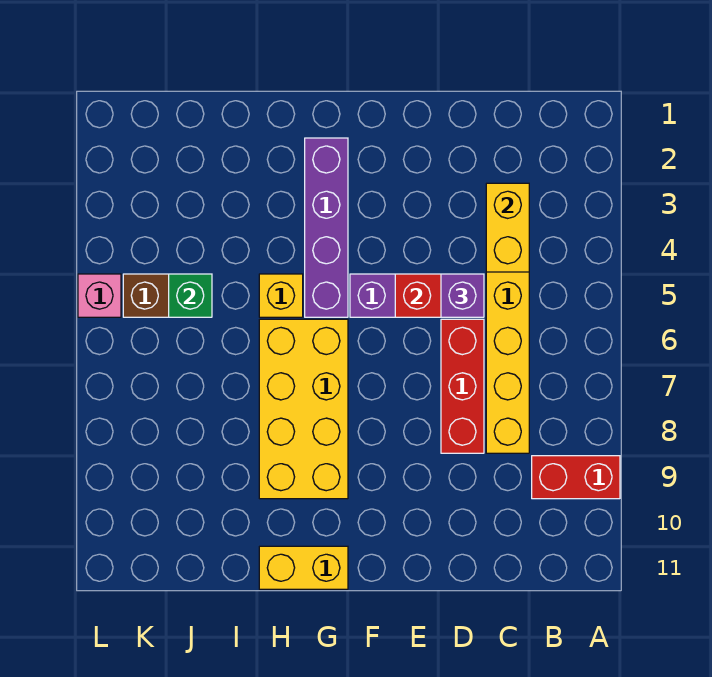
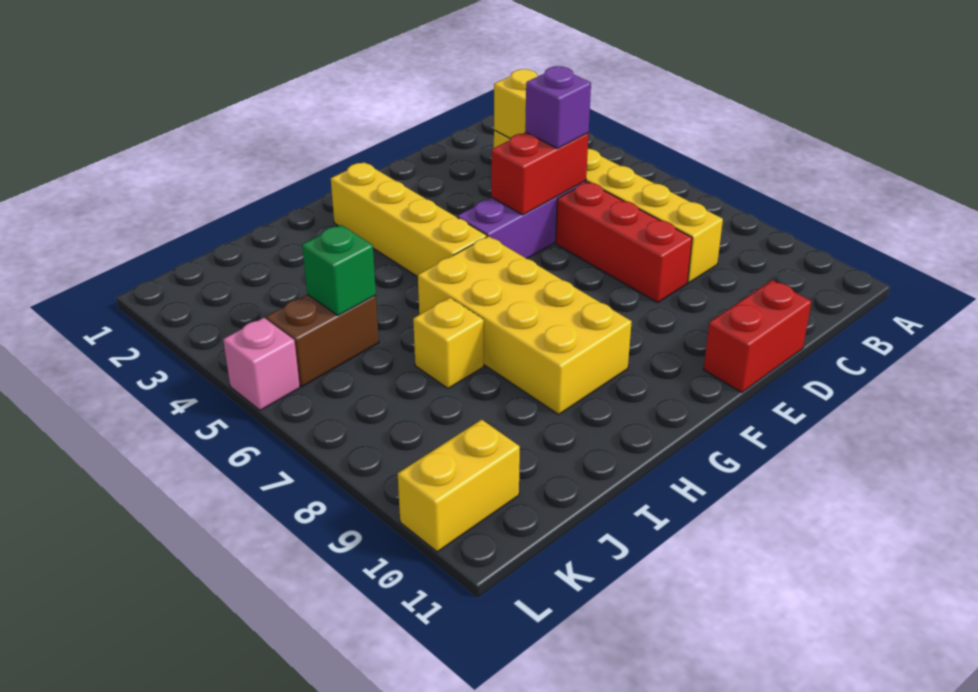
red 1x2 brick [532,456,620,499] -> red 1x2 brick moved to [704,280,812,392]
purple 1x4 brick [305,138,348,317] -> yellow 1x4 brick [331,162,487,277]
yellow 1x2 brick [259,546,348,589] -> yellow 1x2 brick moved to [398,420,520,552]
yellow 1x1 brick [259,274,303,317] -> yellow 1x1 brick moved to [413,298,484,388]

